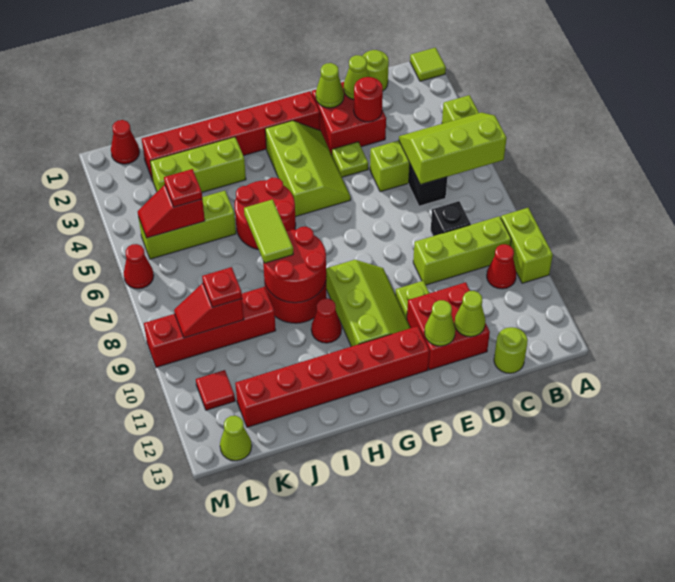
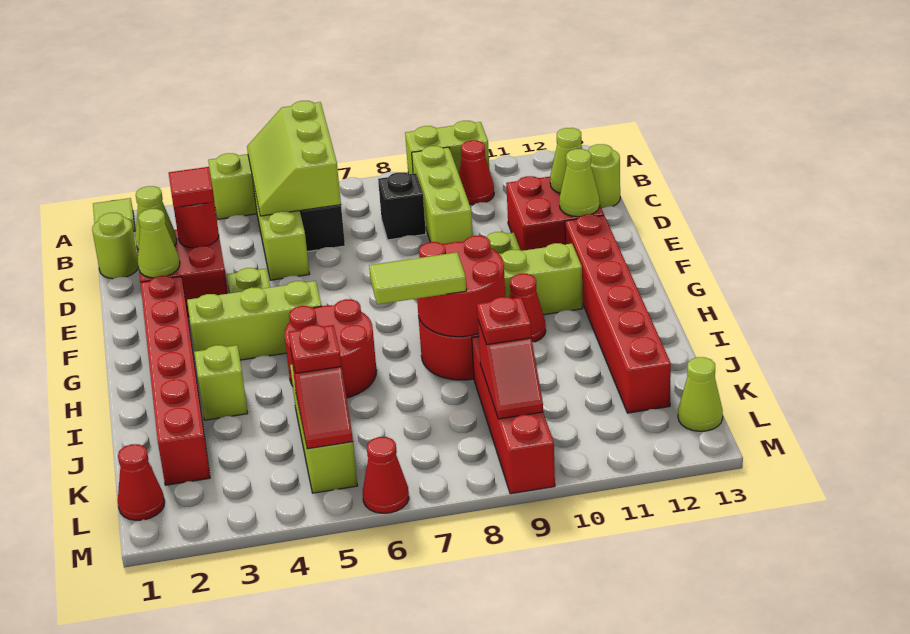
lime 1x3 brick [150,137,246,192] -> lime 1x1 brick [194,345,248,420]
red 1x1 tile [196,370,235,410] -> red 1x1 tile moved to [169,167,215,208]

